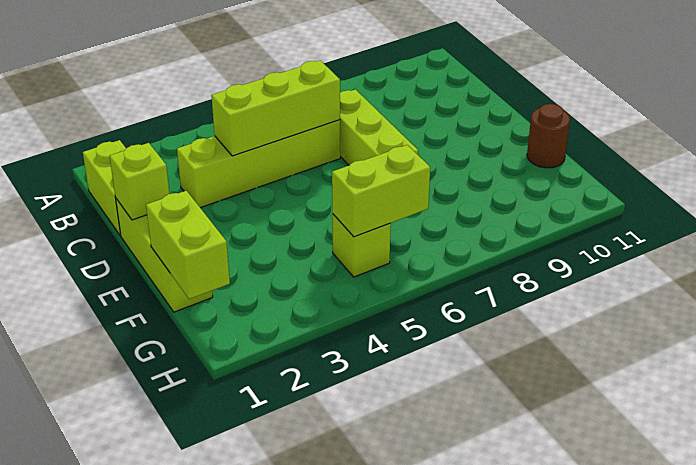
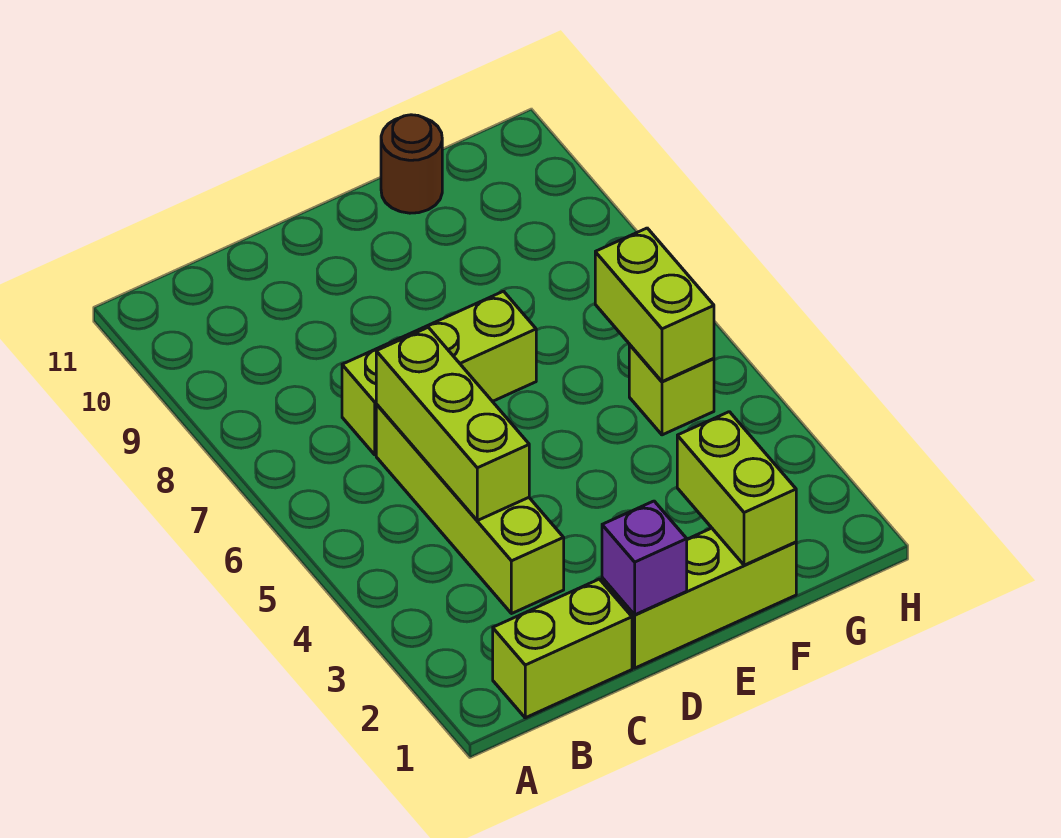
lime 1x1 brick [110,143,169,220] -> purple 1x1 brick [602,501,687,615]
lime 1x2 brick [146,191,230,299] -> lime 1x2 brick turned to [677,412,796,565]

